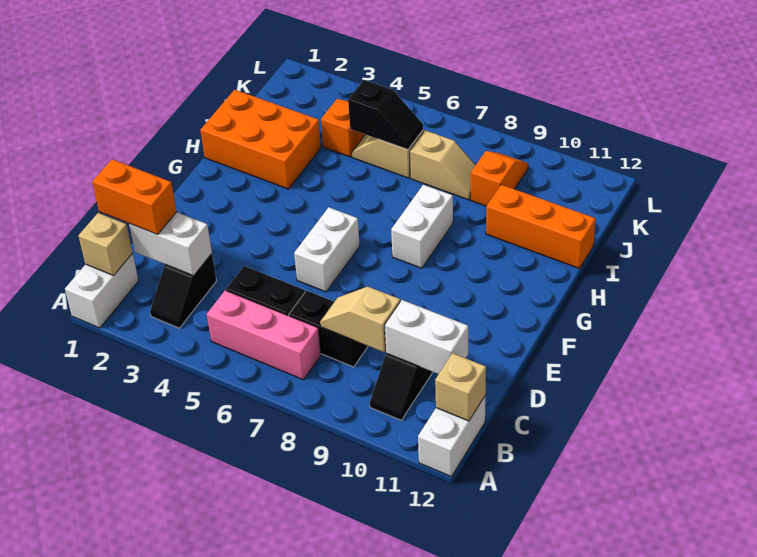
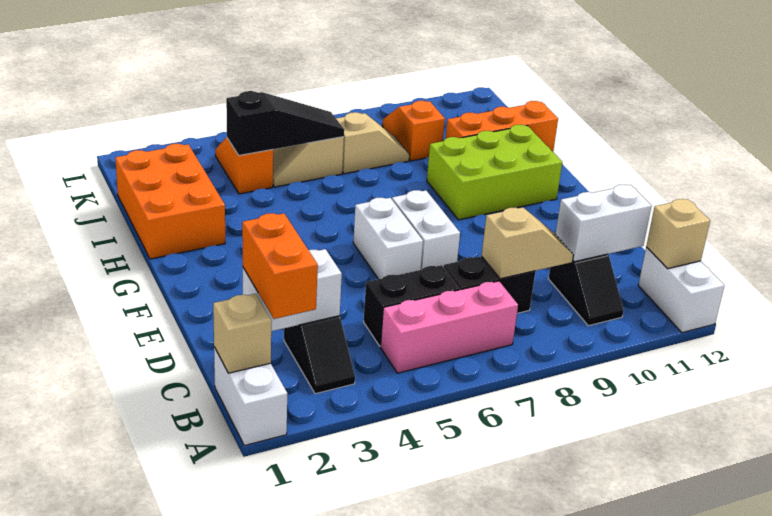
orange 1x2 brick [92,159,177,234] -> orange 1x2 brick turned to [242,213,318,319]
tan 1x2 slope [320,287,400,352] -> tan 1x2 slope turned to [482,207,573,279]
white 1x2 brick [391,185,453,268] -> white 1x2 brick moved to [392,190,460,270]
none -> lime 2x3 brick [427,125,562,220]
orange 2x3 brick [200,90,321,189] -> orange 2x3 brick turned to [115,144,225,259]
black 1x2 slope [348,80,423,150] -> black 1x3 slope [226,91,344,155]

